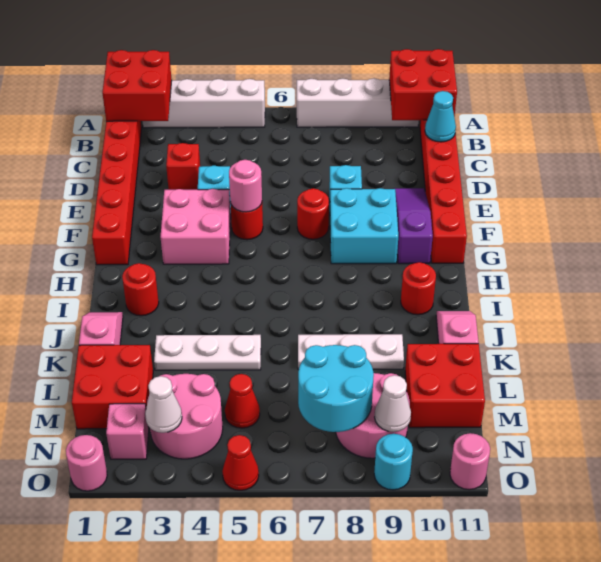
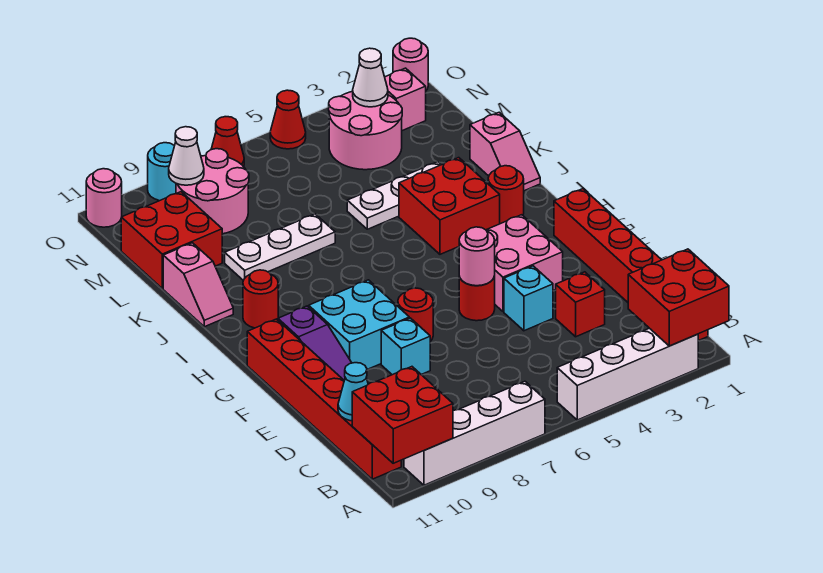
red 2x2 brick [72,345,153,429] -> red 2x2 brick moved to [399,158,500,254]
red 1x1 cone [225,374,260,428] -> red 1x1 cone moved to [211,117,244,167]
cyan 2x2 round brick [298,345,374,432] -> none

